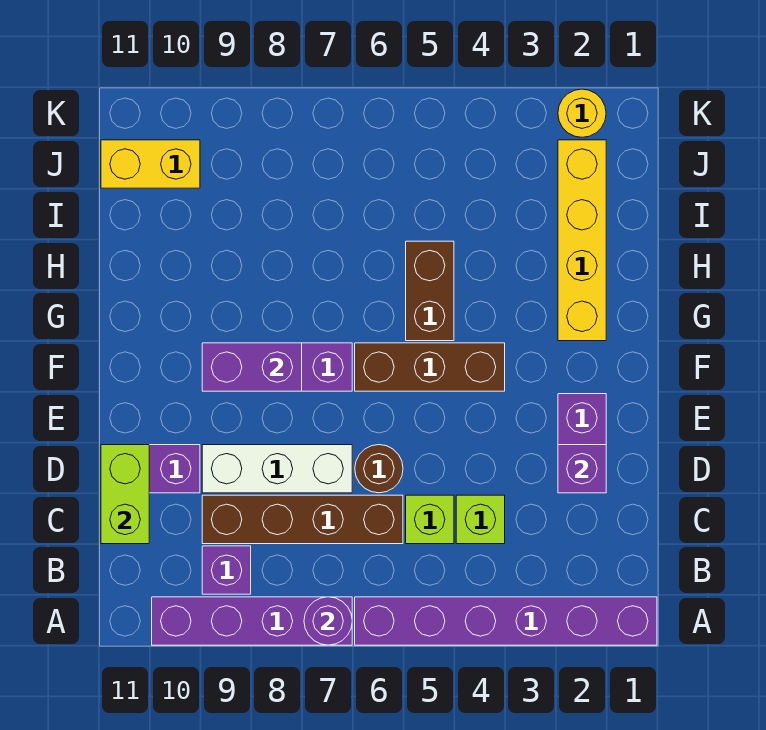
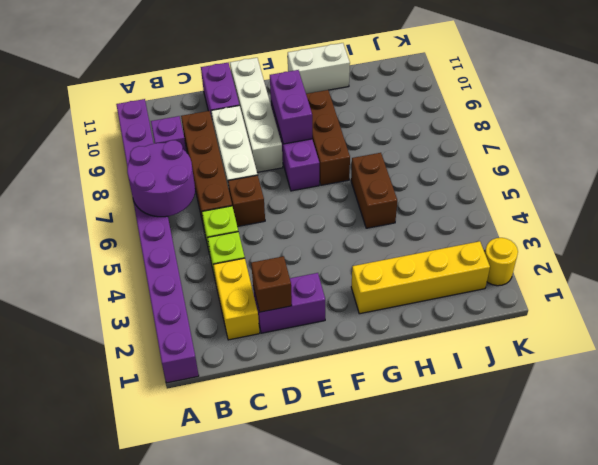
purple 1x1 round brick [304,597,352,645] -> purple 2x2 round brick [127,140,195,217]
lime 1x2 brick [101,445,149,544] -> none
purple 1x1 brick [558,445,606,493] -> brown 1x1 brick [251,256,292,312]
brown 1x1 round brick [355,445,403,493] -> brown 1x1 brick [228,175,265,227]
none -> white 1x4 brick [230,58,283,172]
brown 1x3 brick [355,343,505,391] -> brown 1x3 brick moved to [306,90,350,185]
brown 1x2 brick [406,241,454,341] -> brown 1x2 brick turned to [351,153,397,228]
none -> white 1x2 brick [288,43,350,94]
yellow 1x2 brick [101,140,200,188] -> yellow 1x2 brick moved to [213,258,260,340]

